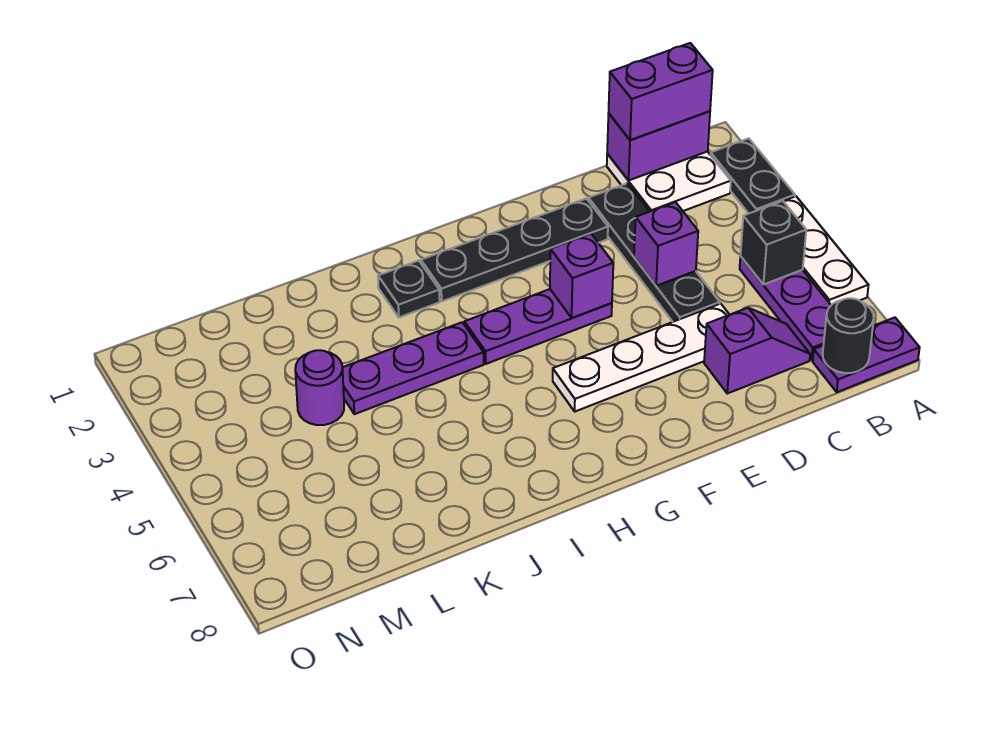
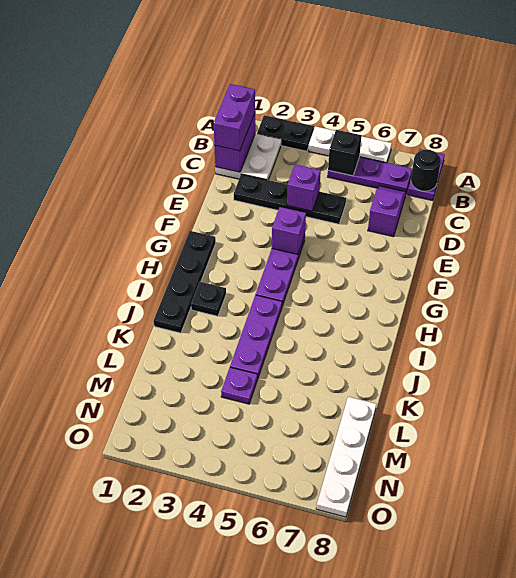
white 1x4 plate [553,304,729,411] -> white 1x4 plate moved to [316,397,376,517]
black 1x4 plate [421,199,608,301] -> black 1x4 plate moved to [154,231,216,333]
purple 1x1 round brick [295,350,344,425] -> purple 1x1 plate [221,367,258,404]

